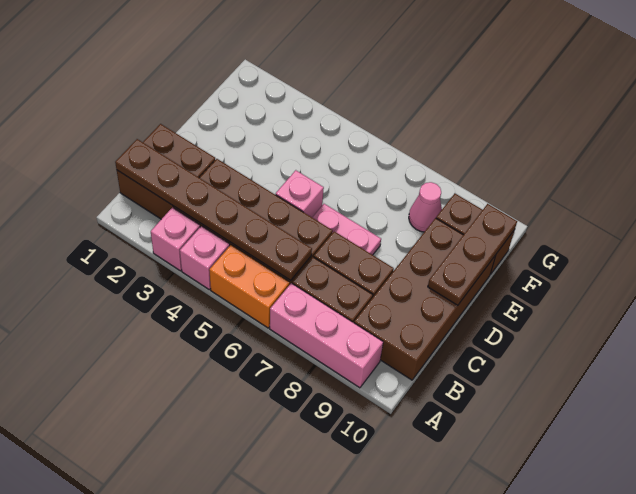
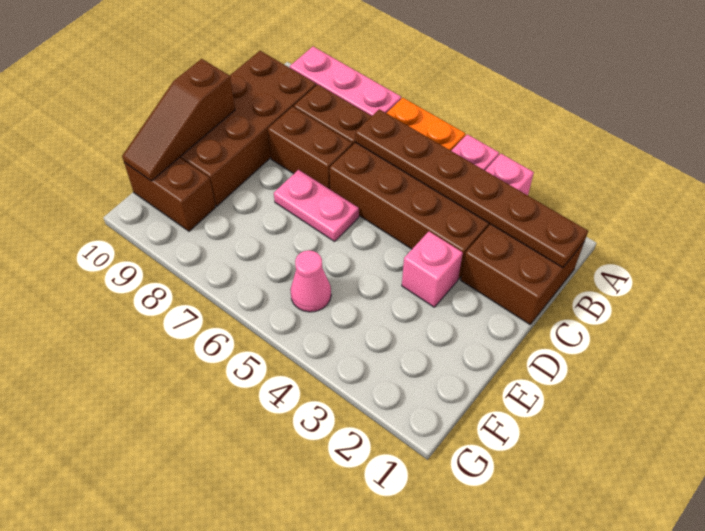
pink 1x1 brick [276,170,324,217] -> pink 1x1 brick moved to [402,232,463,307]
brown 1x3 plate [428,204,517,305] -> brown 1x3 slope [122,59,235,181]
pink 1x1 cone [409,182,442,232] -> pink 1x1 cone moved to [290,250,331,312]

